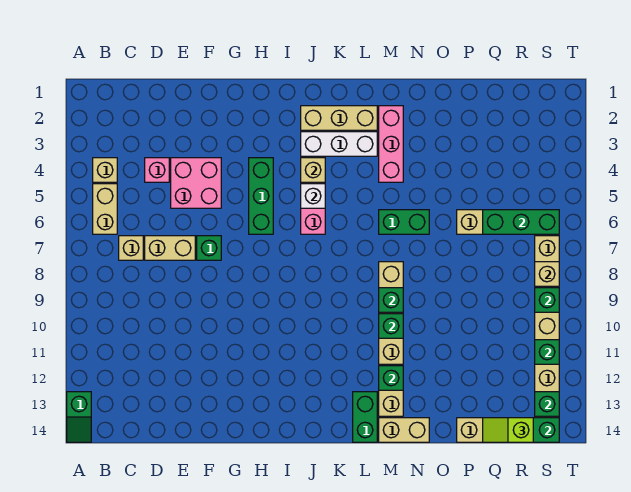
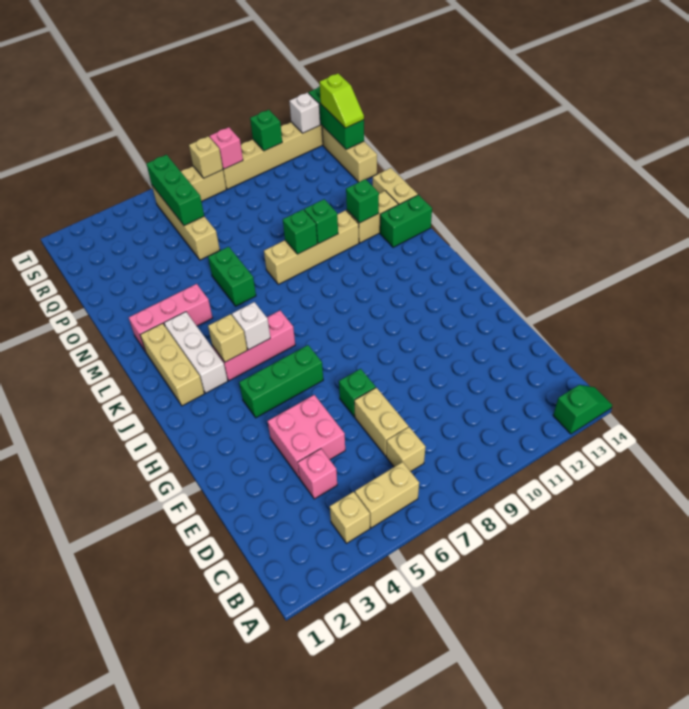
green 1x1 brick [535,288,559,312] -> pink 1x1 brick [210,127,243,169]
green 1x1 brick [535,392,559,416] -> white 1x1 brick [289,93,320,133]

